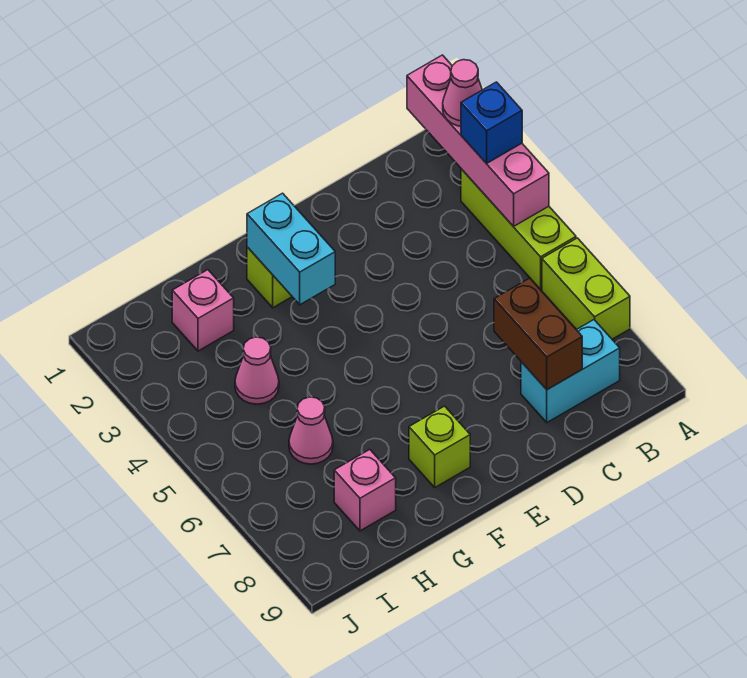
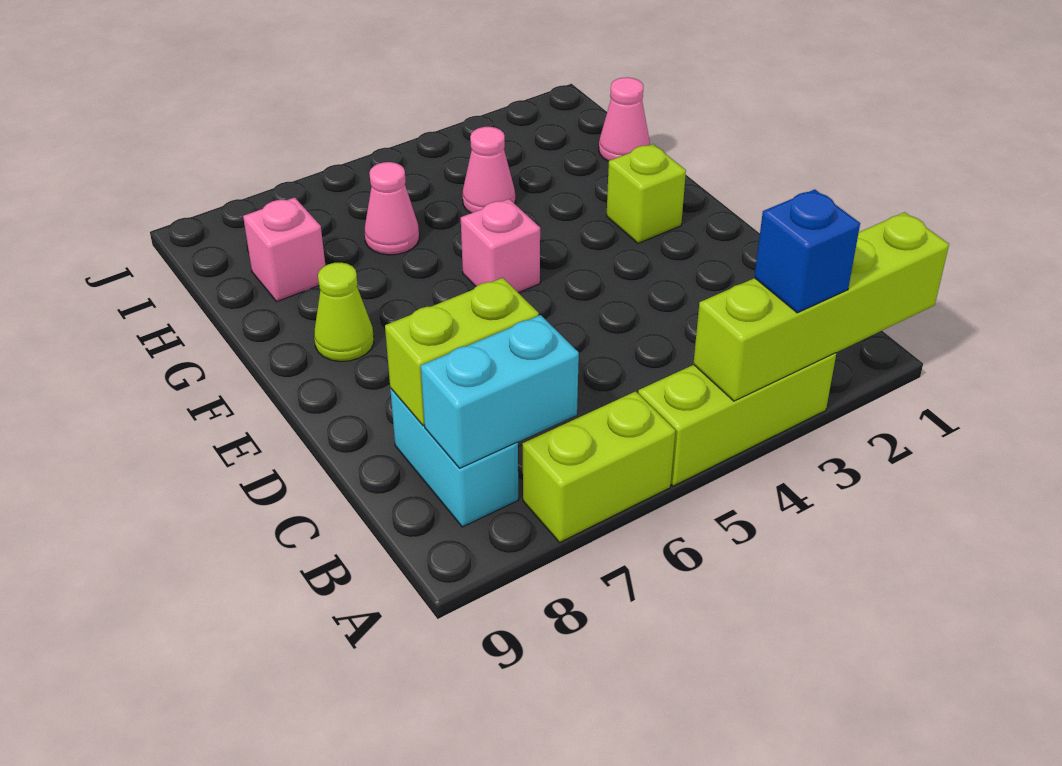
pink 1x4 brick [407,55,549,227] -> lime 1x4 brick [693,212,949,401]
pink 1x1 cone [443,60,482,126] -> pink 1x1 cone moved to [599,77,650,161]
brown 1x2 brick [494,278,582,390] -> lime 1x2 brick [385,278,539,426]
cyan 1x2 brick [247,193,335,305] -> cyan 1x2 brick moved to [421,315,579,468]
lime 1x1 brick [409,406,470,487] -> lime 1x1 cone [314,263,374,362]
pink 1x1 brick [172,270,234,351] -> pink 1x1 brick moved to [461,199,540,293]

